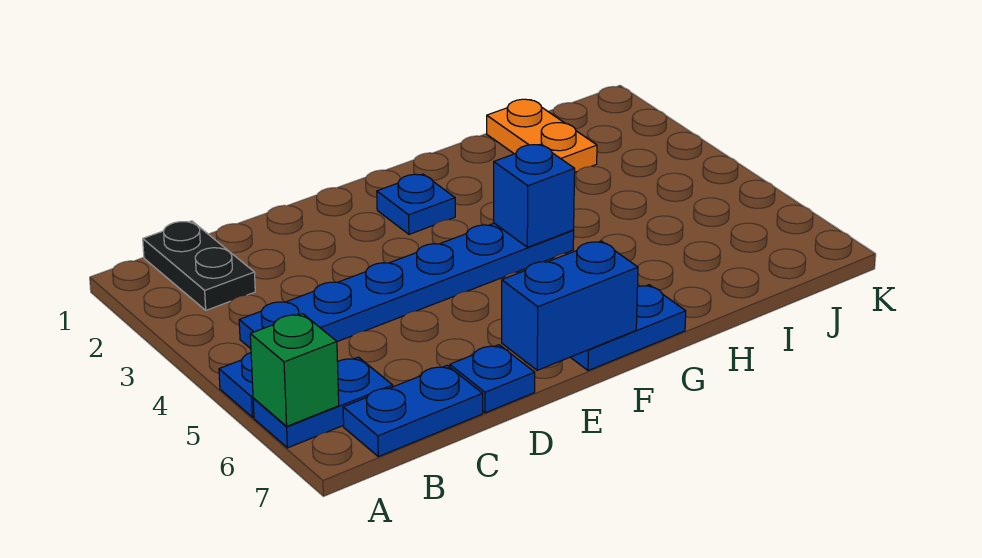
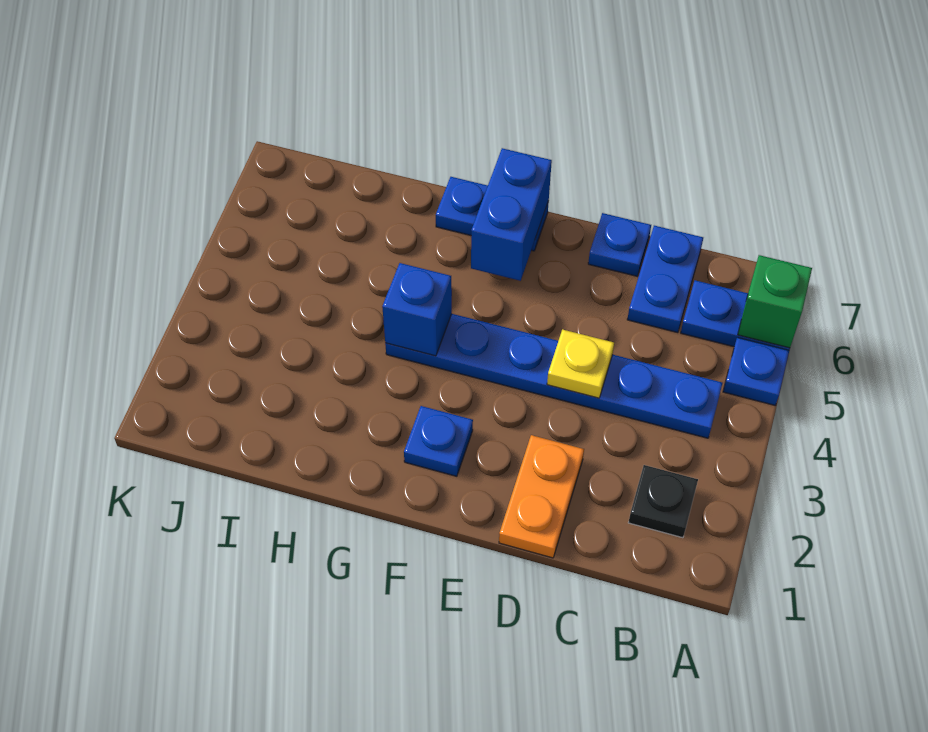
black 1x2 plate [143,221,255,310] -> black 1x1 plate [628,465,698,538]
blue 1x2 plate [343,366,483,457] -> blue 1x2 plate turned to [627,226,703,333]
none -> yellow 1x1 plate [547,329,614,398]
blue 1x2 brick [502,241,638,370] -> blue 1x2 brick turned to [471,148,552,281]
orange 1x2 plate [487,99,597,172] -> orange 1x2 plate moved to [499,435,584,558]

